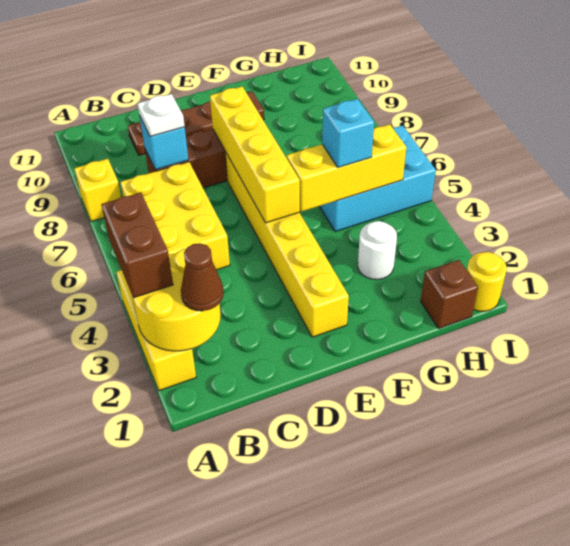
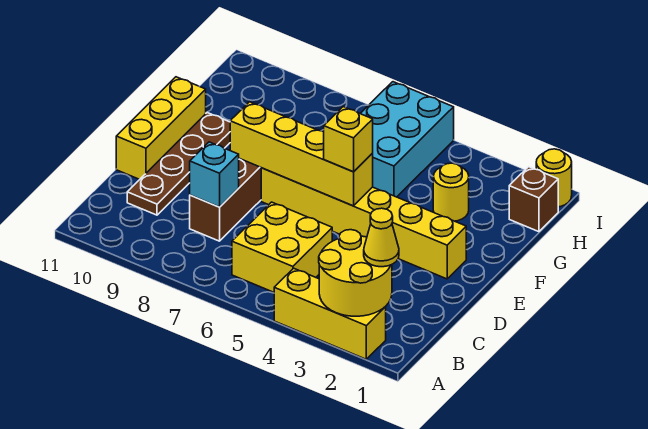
brown 1x2 brick [101,192,173,298] -> none
yellow 1x1 brick [74,159,121,221] -> yellow 1x1 brick moved to [324,107,373,172]
brown 1x1 cone [181,243,224,311] -> yellow 1x1 cone [364,208,399,267]
yellow 2x3 brick [120,162,230,270] -> yellow 2x2 brick [232,202,332,292]
white 1x1 plate [137,94,185,136] -> none
yellow 1x3 brick [287,124,407,212] -> yellow 1x3 brick moved to [116,77,206,179]
white 1x1 round brick [358,221,397,280] -> yellow 1x1 round brick [433,163,469,221]
cyan 1x1 brick [322,99,374,167] -> none

